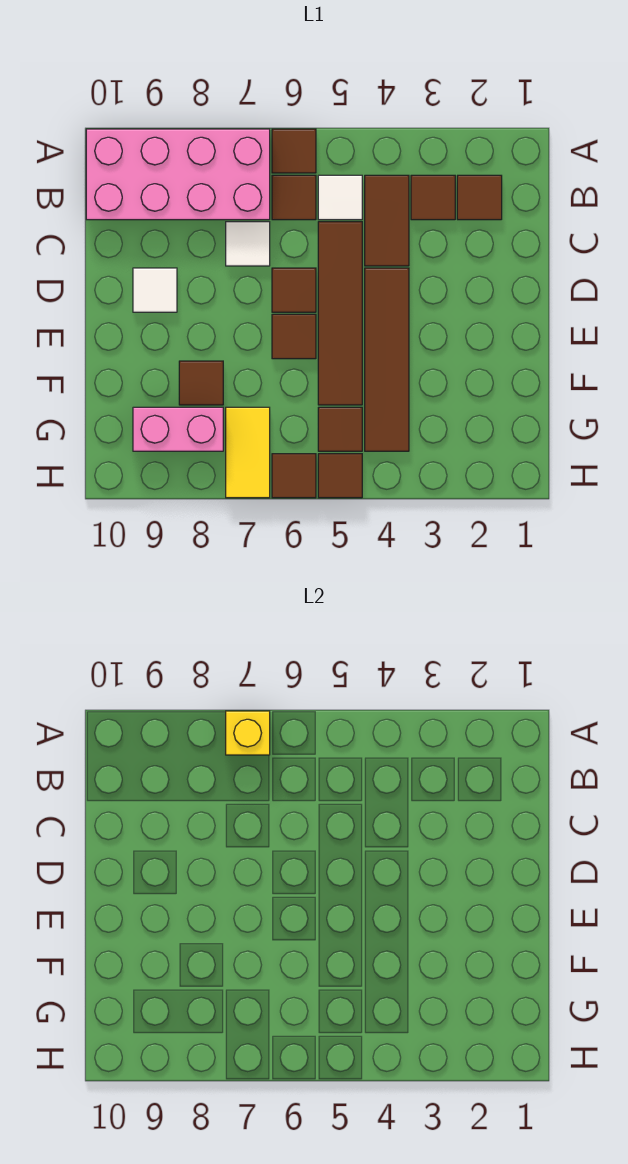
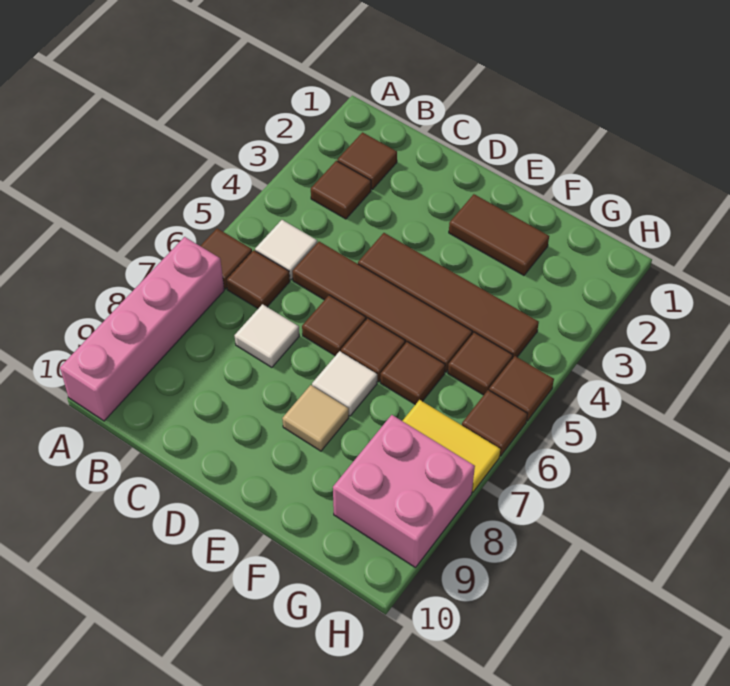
pink 2x4 brick [86,129,270,220] -> pink 1x4 brick [60,237,224,421]
yellow 1x1 brick [226,711,270,755] -> none
brown 1x2 tile [365,175,409,266] -> brown 1x2 tile moved to [449,194,549,275]
white 1x1 tile [133,268,177,312] -> white 1x1 tile moved to [312,351,377,416]
none -> tan 1x1 tile [282,385,349,451]
brown 1x1 tile [179,361,223,405] -> brown 1x1 tile moved to [380,342,445,405]
pink 1x2 brick [133,407,223,451] -> pink 2x2 brick [333,415,475,568]

